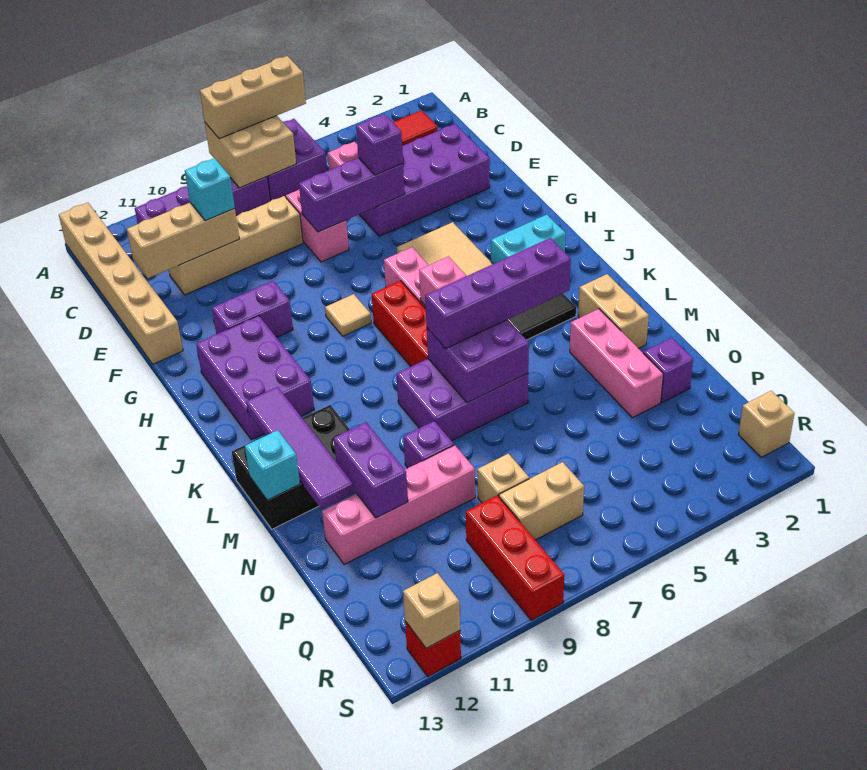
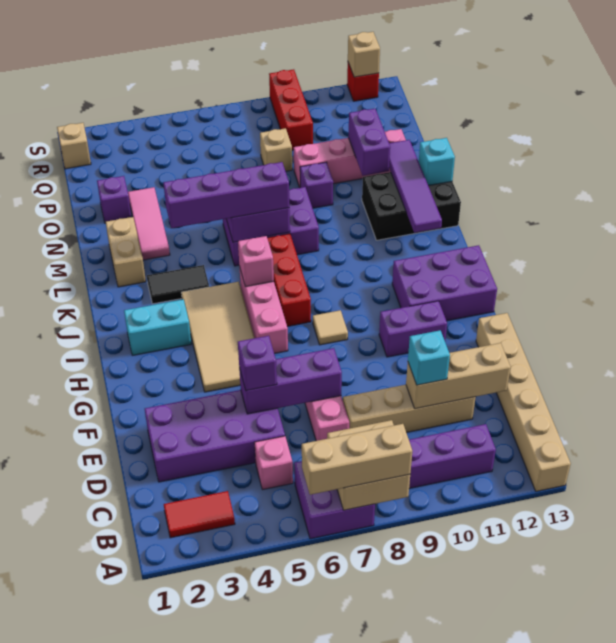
purple 2x3 brick [196,316,314,440] -> purple 2x3 brick turned to [392,245,497,321]
pink 1x3 brick [570,309,663,418] -> pink 1x3 tile [128,187,170,260]
tan 1x2 brick [499,462,584,540] -> none

